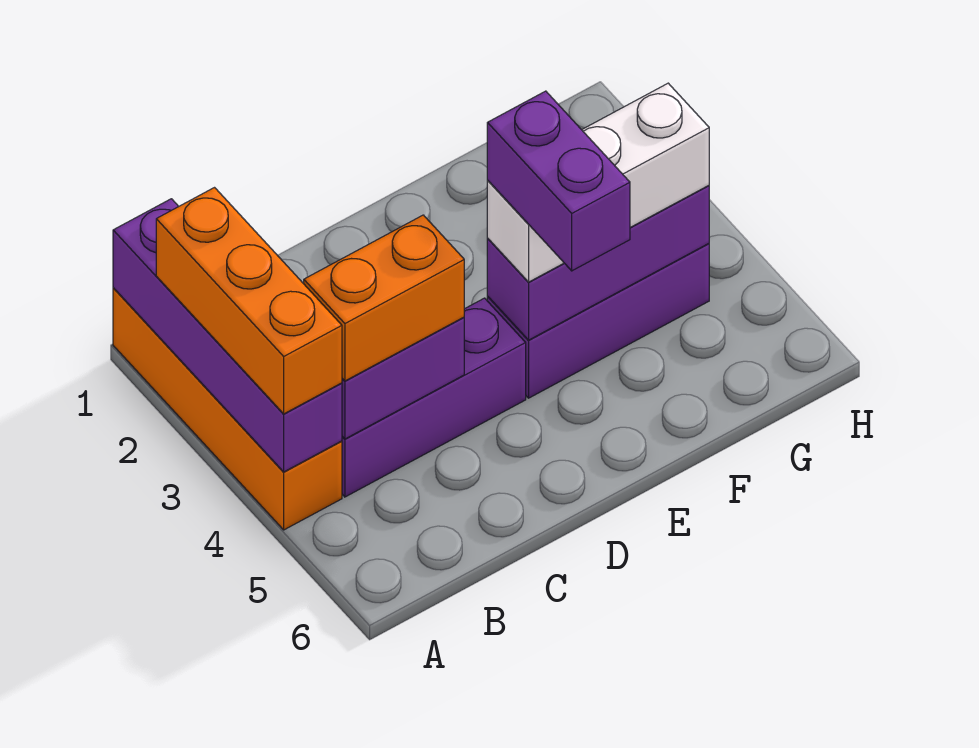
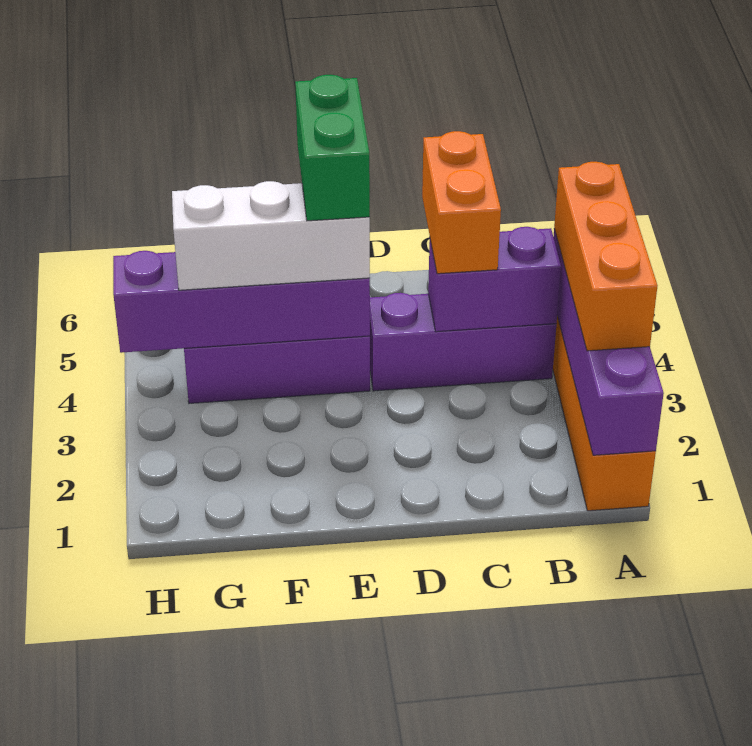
orange 1x2 brick [304,215,464,381] -> orange 1x2 brick turned to [422,131,501,274]
purple 1x3 brick [487,186,709,340] -> purple 1x4 brick [113,251,370,353]
purple 1x2 brick [487,91,630,271] -> green 1x2 brick [295,75,370,221]

